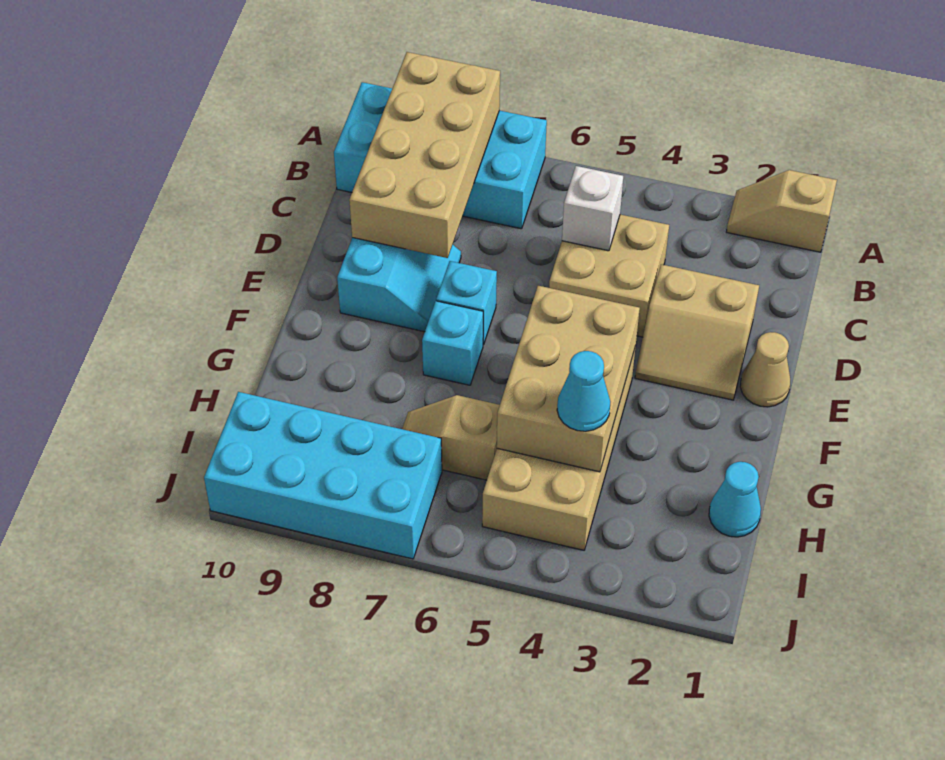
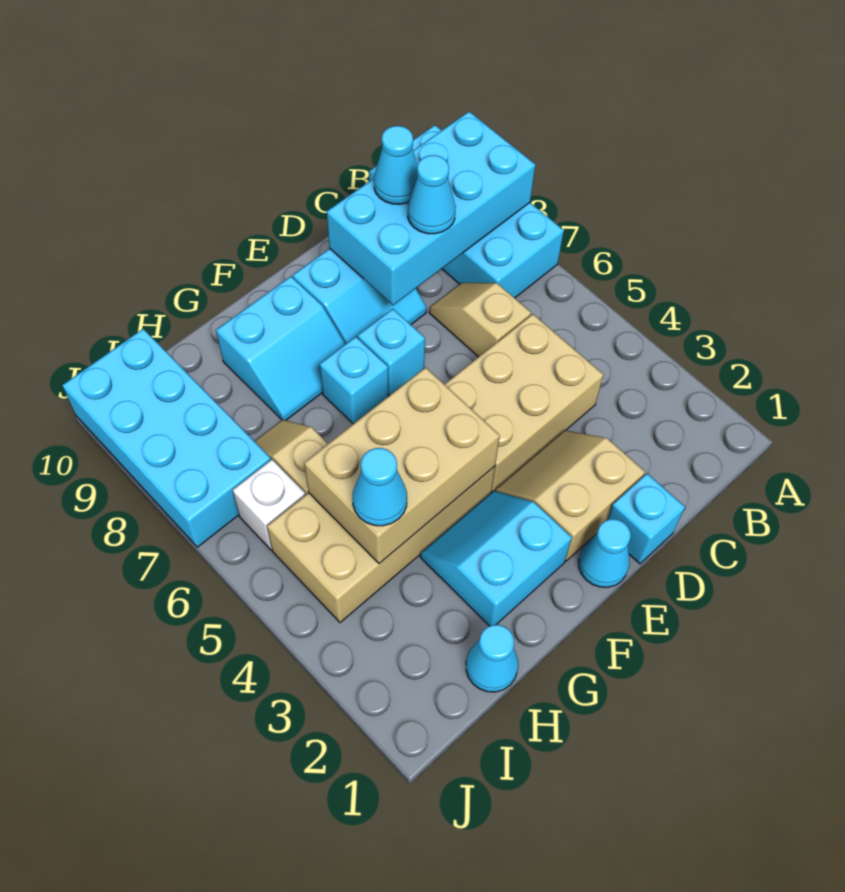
tan 1x2 slope [726,170,837,252] -> tan 1x2 slope moved to [429,282,531,357]
tan 2x4 brick [349,52,500,258] -> cyan 2x4 brick [327,112,535,305]
tan 2x2 brick [549,215,669,337] -> tan 2x3 brick [445,314,604,491]
white 1x1 brick [562,166,623,251] -> white 1x1 brick moved to [233,460,305,550]
none -> cyan 1x1 cone [408,155,456,234]
none -> cyan 1x1 cone [374,126,418,204]
none -> cyan 1x1 brick [607,474,685,564]
tan 2x2 slope [635,264,759,400] -> tan 2x2 slope turned to [495,430,645,561]
tan 1x1 cone [740,332,790,407] -> cyan 1x1 cone [578,519,631,587]
none -> cyan 2x2 slope [420,491,572,626]
none -> cyan 2x2 slope [216,276,345,420]

